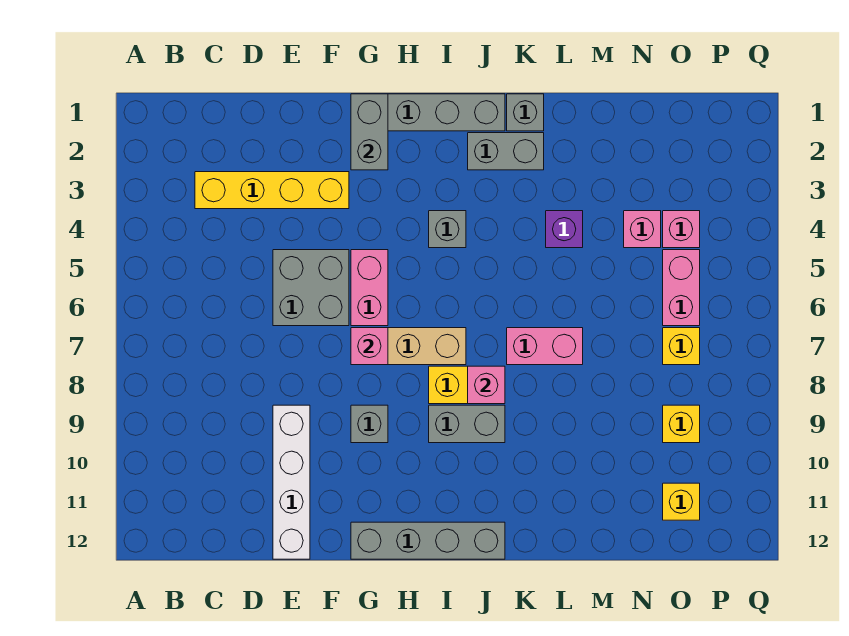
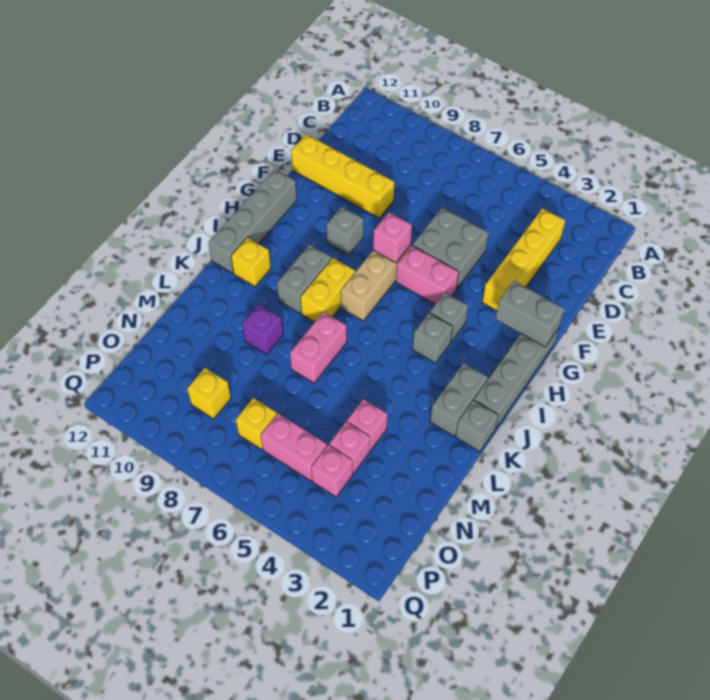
white 1x4 brick [273,405,310,559] -> yellow 1x4 brick [291,134,394,218]
none -> grey 1x1 brick [430,292,468,342]
pink 1x1 brick [468,366,505,404] -> pink 1x1 brick moved to [347,399,387,450]
purple 1x1 brick [546,211,583,248] -> purple 1x1 brick moved to [242,304,283,354]
yellow 1x1 brick [663,483,700,520] -> yellow 1x1 brick moved to [231,237,271,287]

